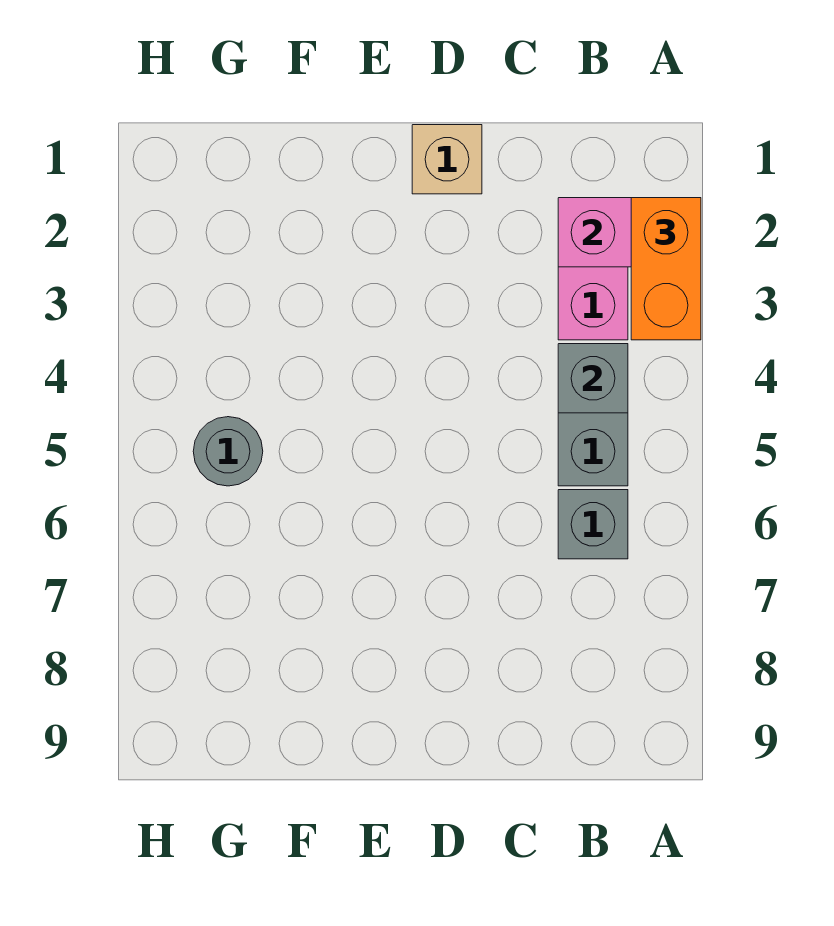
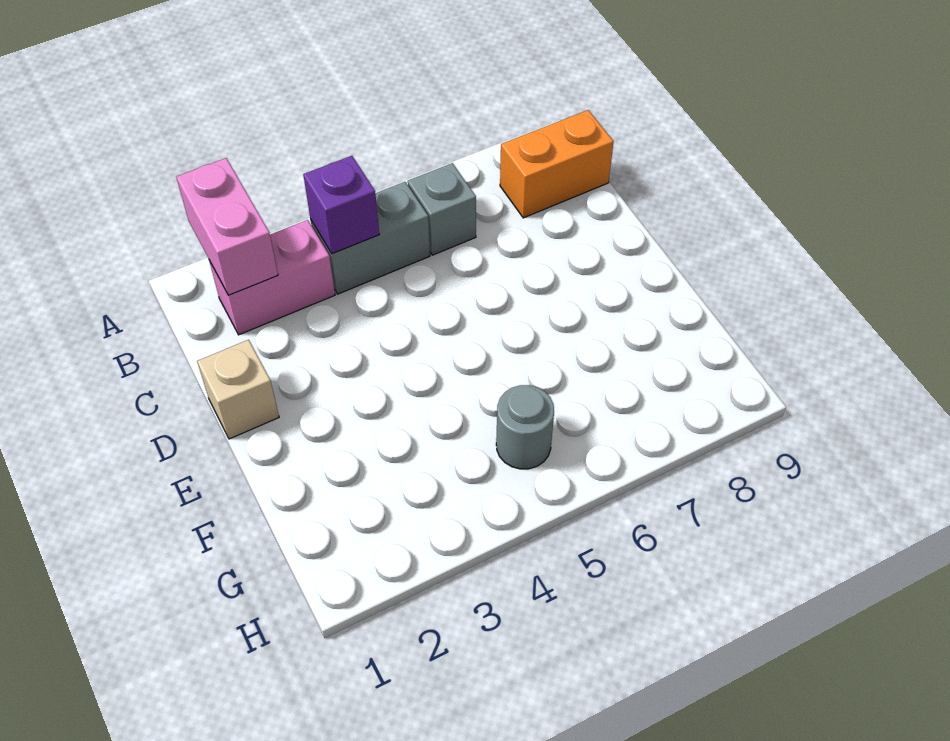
orange 1x2 brick [631,198,701,340] -> orange 1x2 brick moved to [500,110,614,218]
grey 1x1 brick [558,344,628,413] -> purple 1x1 brick [303,156,379,254]

